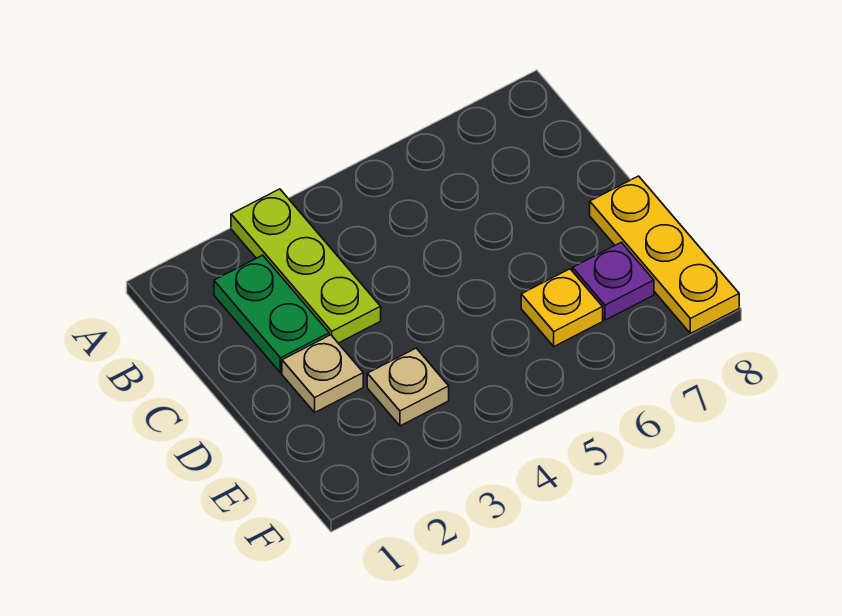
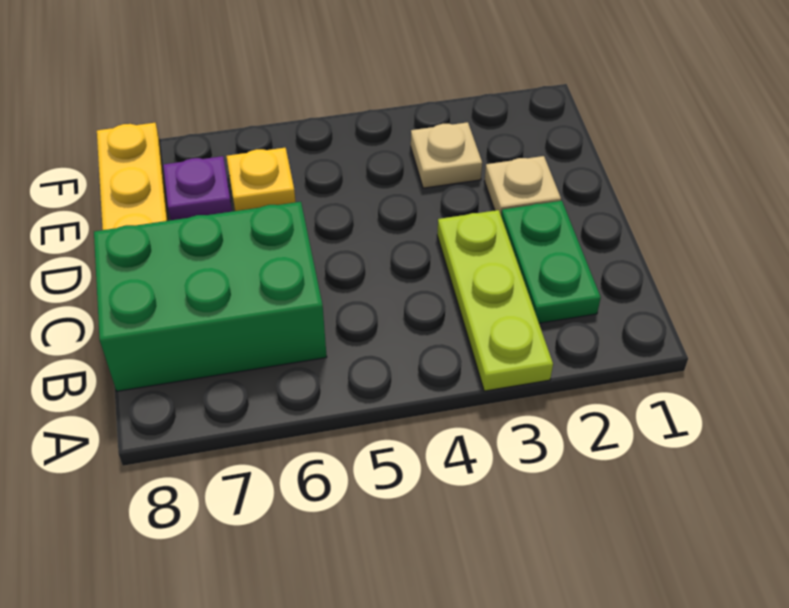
none -> green 2x3 brick [94,202,327,391]

